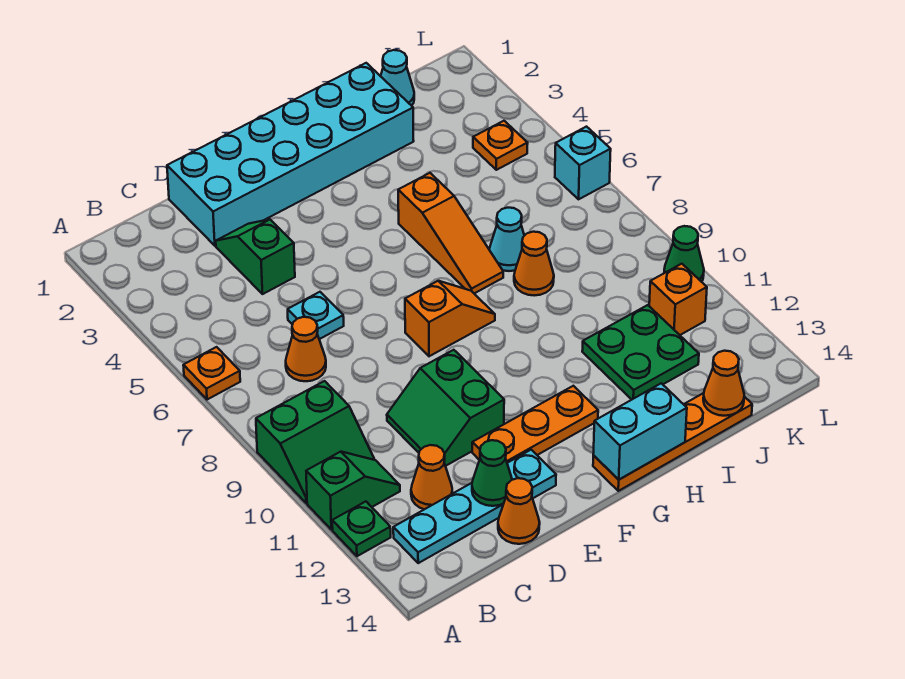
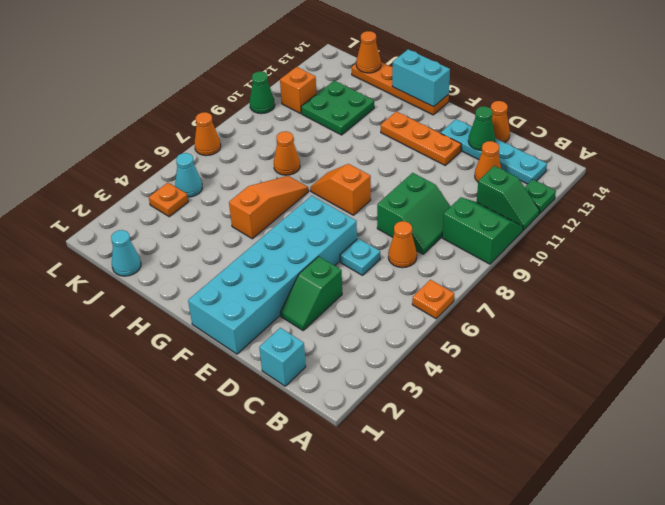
green 1x2 slope [306,452,400,530] -> green 1x2 slope turned to [477,166,540,230]
cyan 2x6 brick [167,63,414,246] -> cyan 2x6 brick turned to [188,196,357,354]
green 2x2 slope [387,350,504,466] -> green 2x2 slope moved to [377,173,450,254]
cyan 1x1 cone [489,208,524,271] -> cyan 1x1 cone moved to [175,153,202,197]
cyan 1x1 brick [555,127,611,199] -> cyan 1x1 brick moved to [259,328,306,386]
none -> orange 1x1 cone [194,112,221,156]

